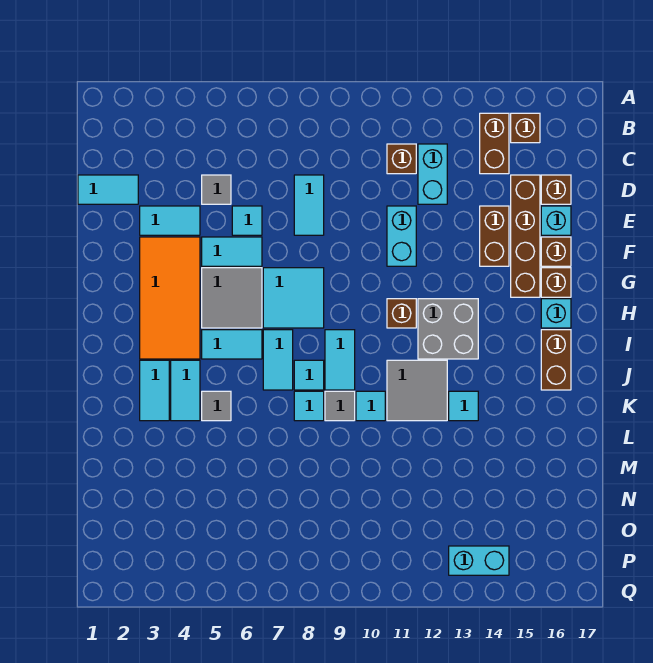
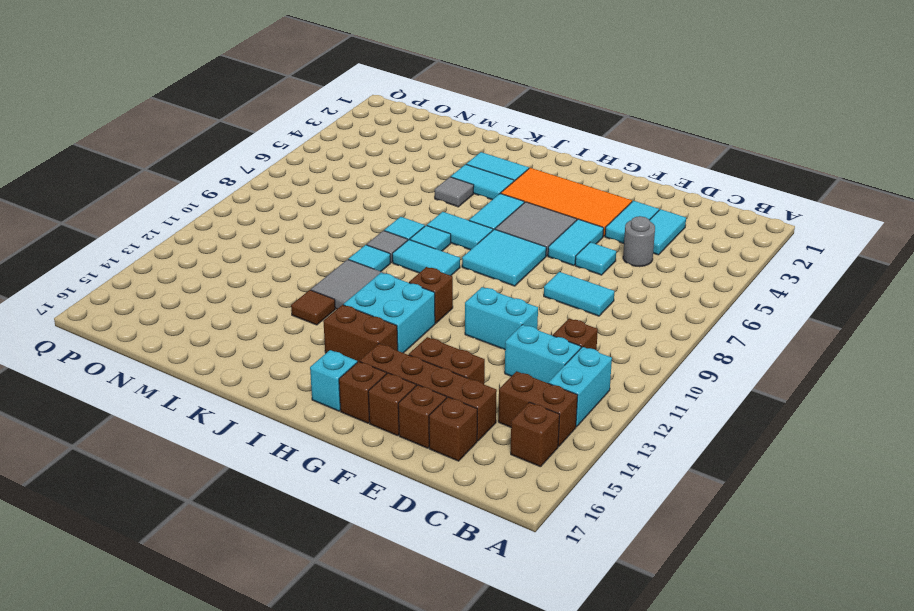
cyan 1x2 tile [78,175,138,204] -> cyan 1x2 tile moved to [649,209,686,255]
grey 1x1 tile [202,175,231,204] -> grey 1x1 round brick [623,216,655,267]
cyan 1x1 brick [541,206,571,235] -> brown 1x1 brick [398,385,447,448]
grey 2x2 brick [418,299,478,359] -> cyan 2x2 brick [343,273,435,353]
brown 1x2 brick [541,330,571,390] -> brown 1x2 brick moved to [323,305,398,362]
cyan 1x1 tile [449,391,478,421] -> brown 1x1 tile [291,290,335,325]
cyan 1x2 brick [449,546,509,575] -> cyan 1x2 brick moved to [548,347,612,427]

